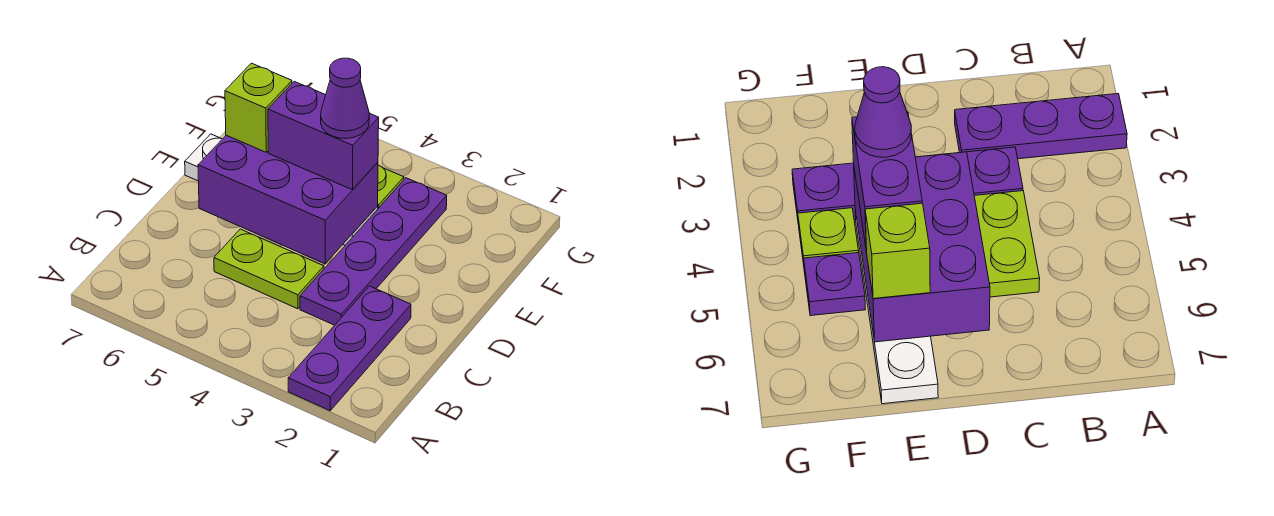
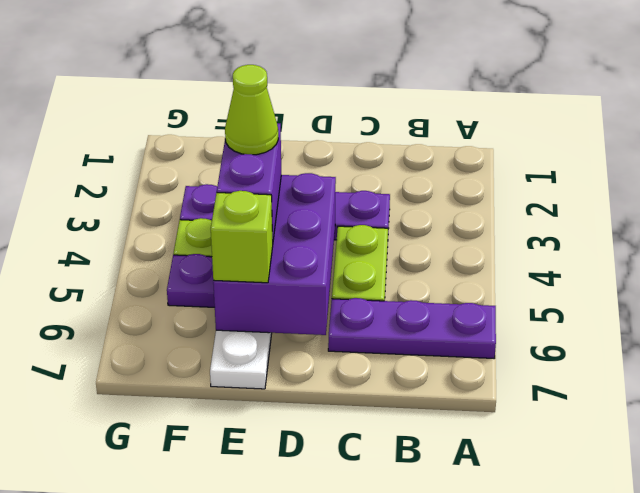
purple 1x3 plate [288,286,411,411] -> purple 1x3 plate moved to [328,298,496,358]
purple 1x1 cone [321,58,369,139] -> lime 1x1 cone [225,65,278,155]

